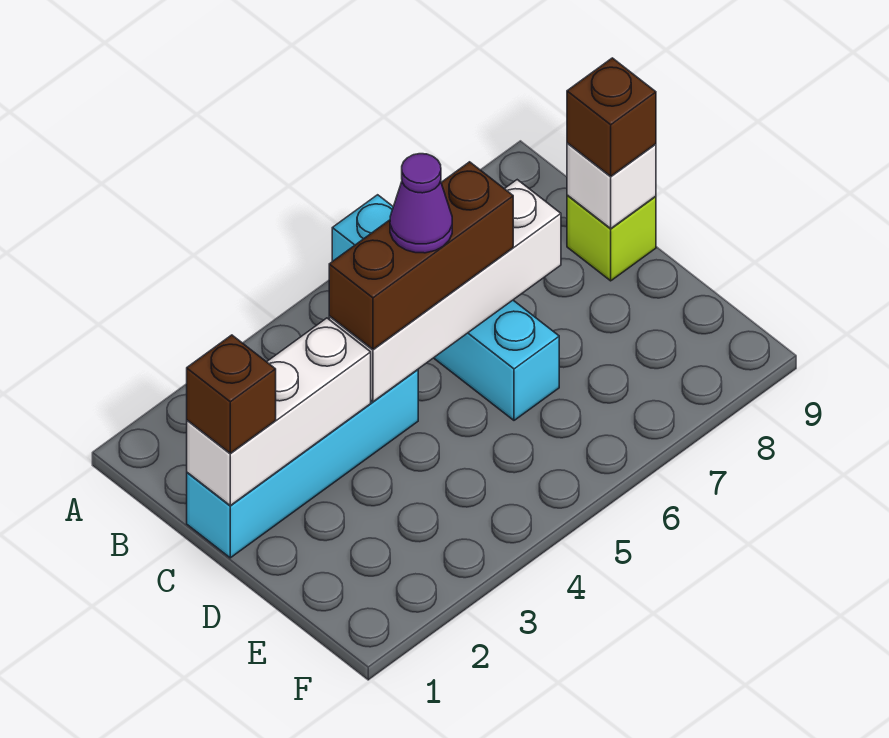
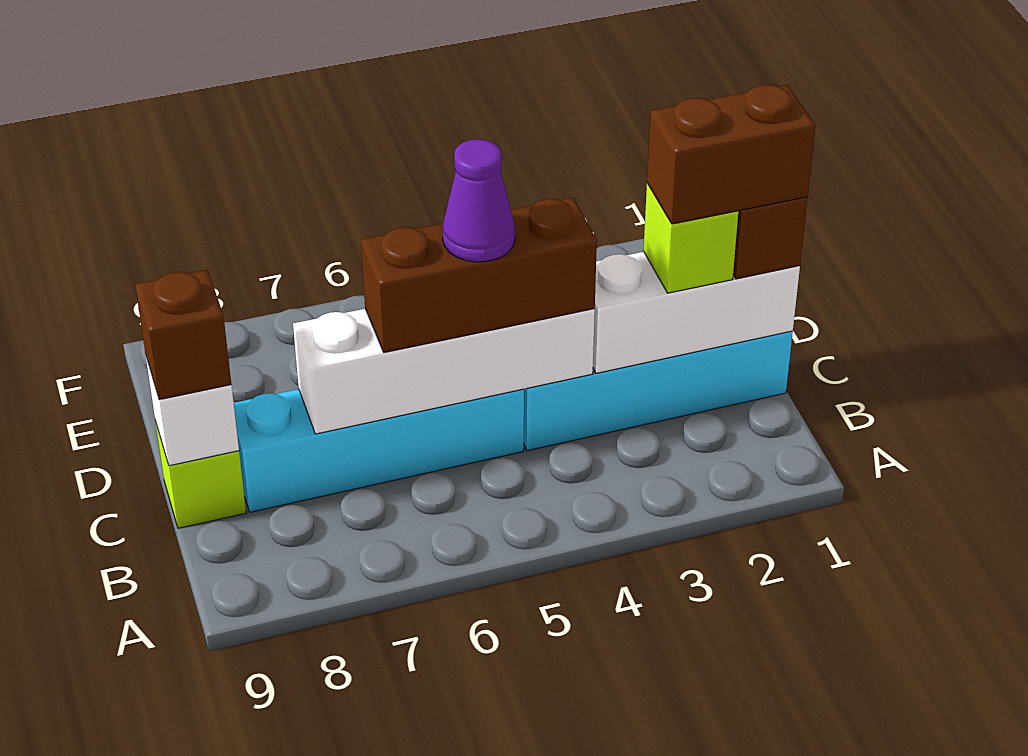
cyan 1x4 brick [332,195,559,420] -> cyan 1x4 brick turned to [234,389,524,512]
none -> brown 1x2 brick [647,84,816,224]
none -> lime 1x1 brick [643,183,738,293]

